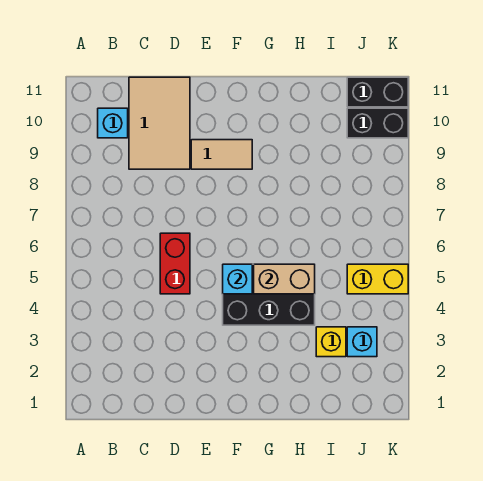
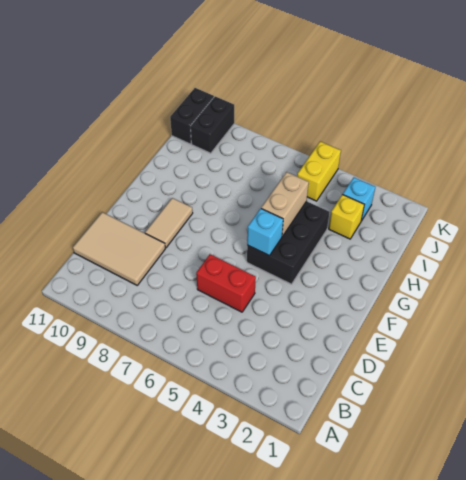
cyan 1x1 brick [98,108,128,138] -> none

